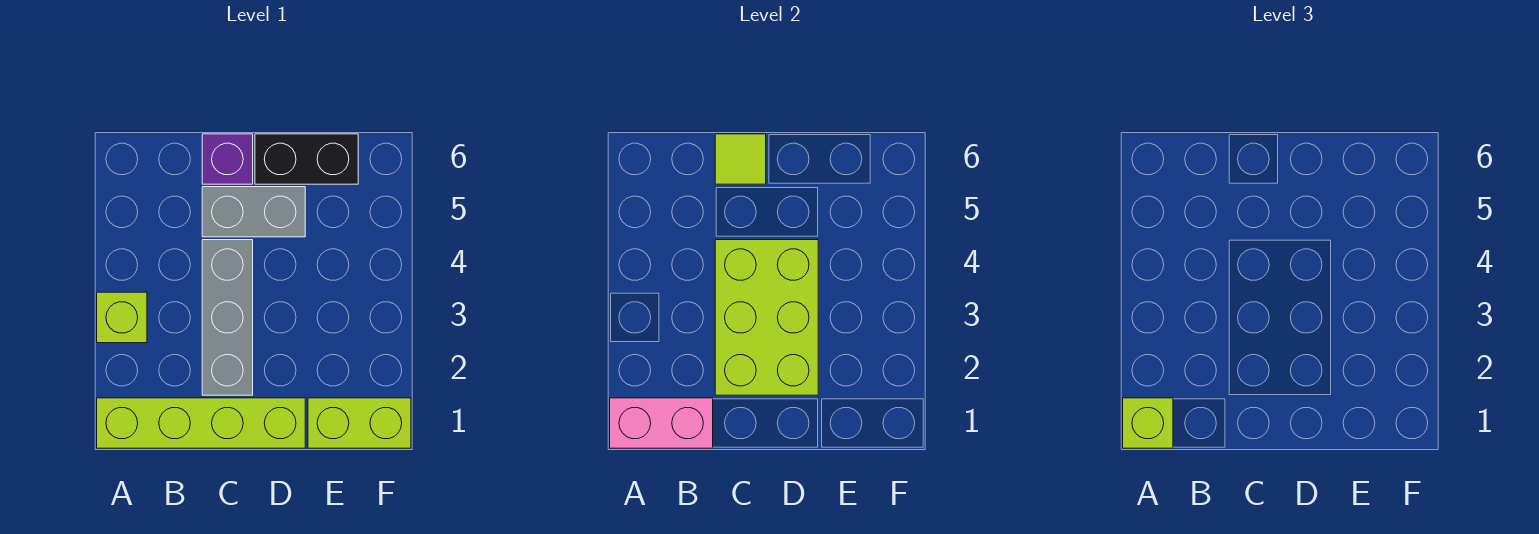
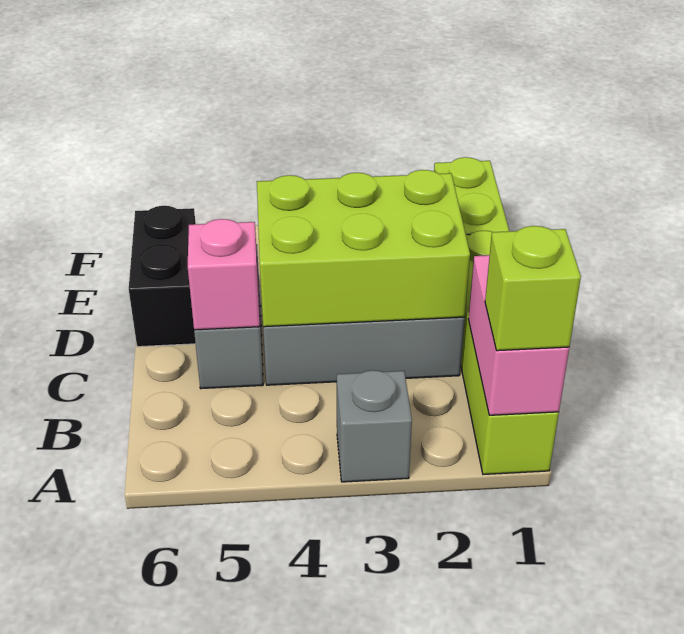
lime 1x1 brick [97,292,147,343] -> grey 1x1 brick [337,370,412,482]
none -> pink 1x1 brick [188,219,260,330]
purple 1x1 brick [202,134,253,184] -> none
lime 1x1 tile [715,134,766,184] -> none

